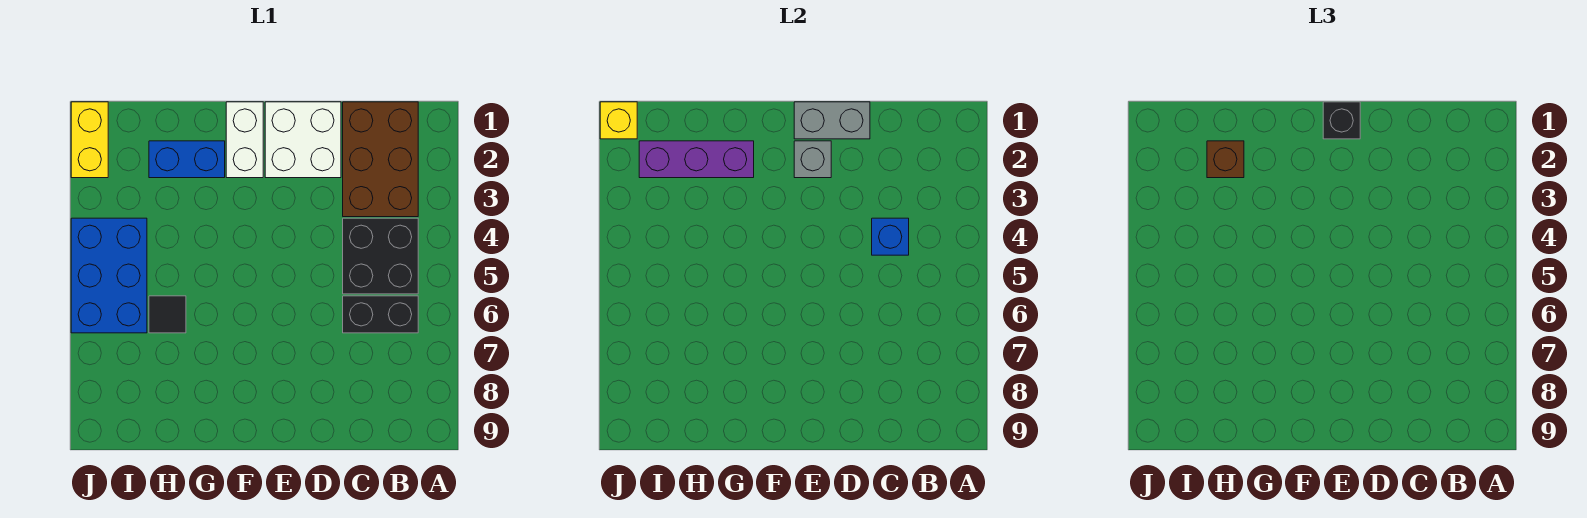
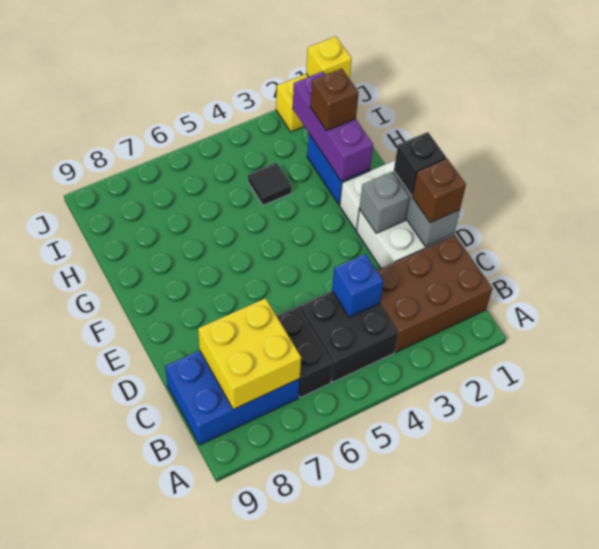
none -> yellow 2x2 brick [198,298,301,409]
none -> brown 1x1 brick [412,159,466,223]
black 1x1 tile [149,296,186,333] -> black 1x1 tile moved to [248,162,292,205]
blue 2x3 brick [71,218,147,333] -> blue 2x3 brick moved to [165,350,300,445]

